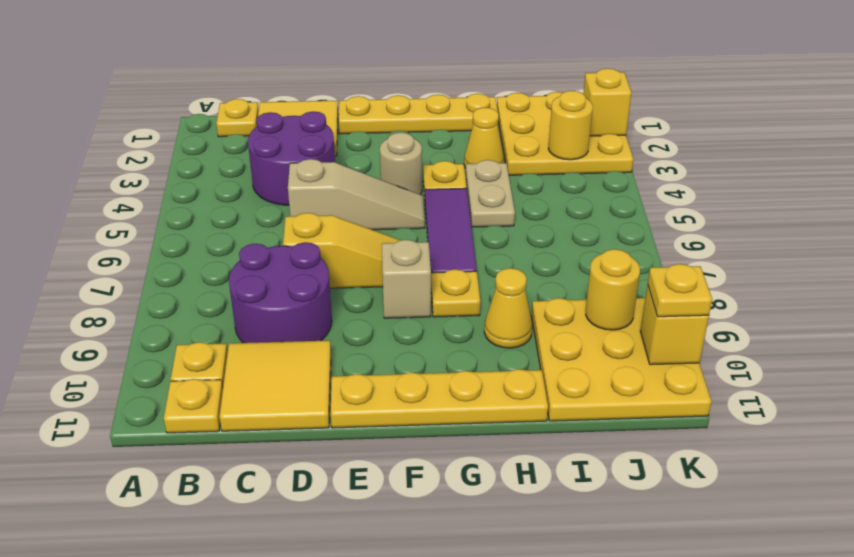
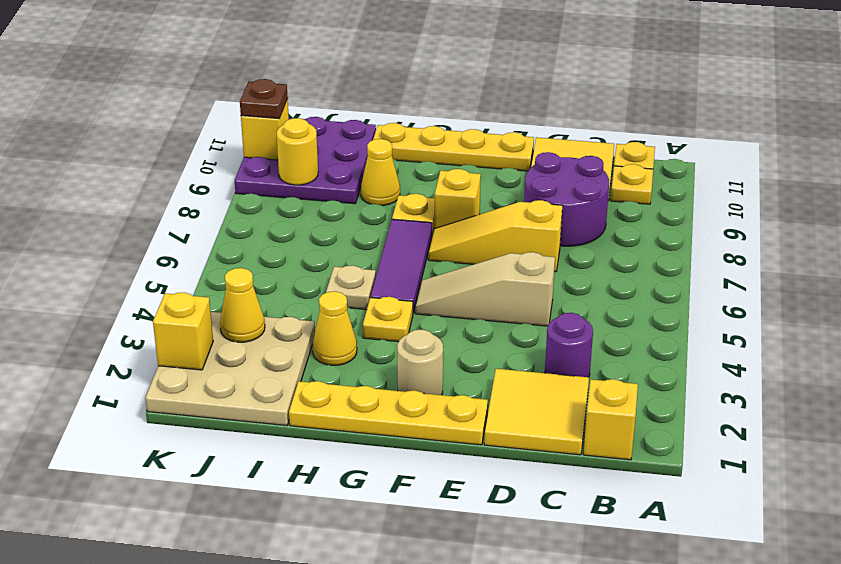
yellow 1x1 plate [216,99,259,137] -> yellow 1x1 brick [584,379,638,460]
purple 2x2 round brick [248,111,335,205] -> purple 1x1 round brick [545,313,593,377]
tan 1x1 round brick [380,133,422,195] -> tan 1x1 round brick moved to [397,330,443,395]
tan 1x1 brick [382,240,431,318] -> yellow 1x1 brick [434,169,481,229]
tan 1x2 plate [466,160,515,227] -> tan 1x1 plate [326,265,376,310]
yellow 3x3 plate [497,92,633,175] -> tan 3x3 plate [145,312,315,425]
yellow 3x3 plate [532,298,711,421] -> purple 3x3 plate [235,117,376,204]
yellow 1x1 round brick [548,91,593,160] -> yellow 1x1 cone [220,268,265,342]
yellow 1x1 plate [648,264,712,317] -> brown 1x1 plate [240,79,288,119]

